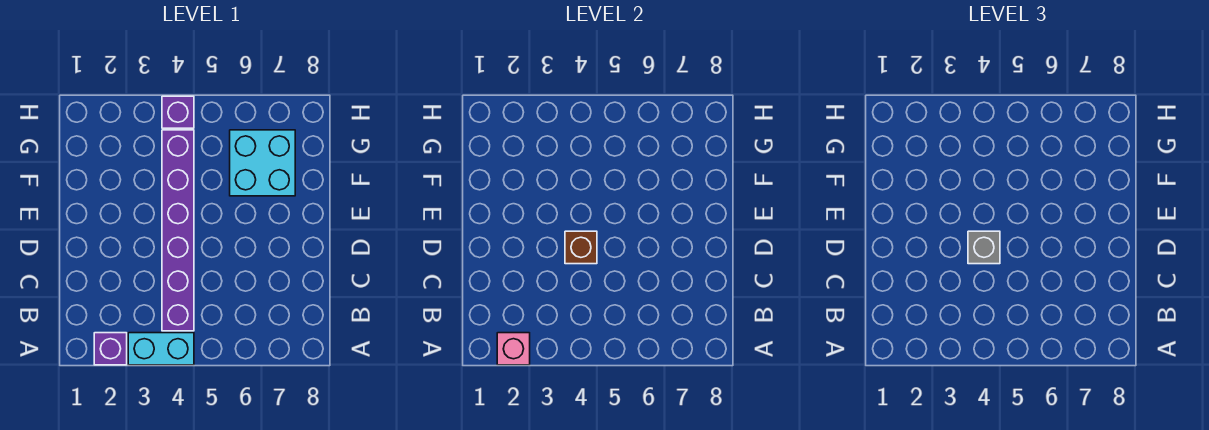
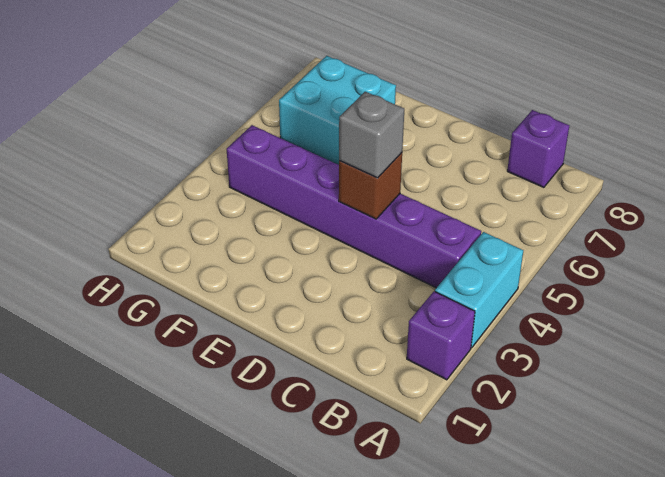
pink 1x1 brick [497,333,530,365] -> none
purple 1x1 brick [162,96,194,128] -> purple 1x1 brick moved to [507,110,569,187]

